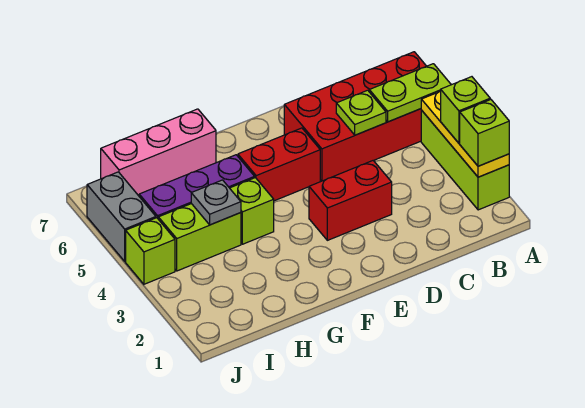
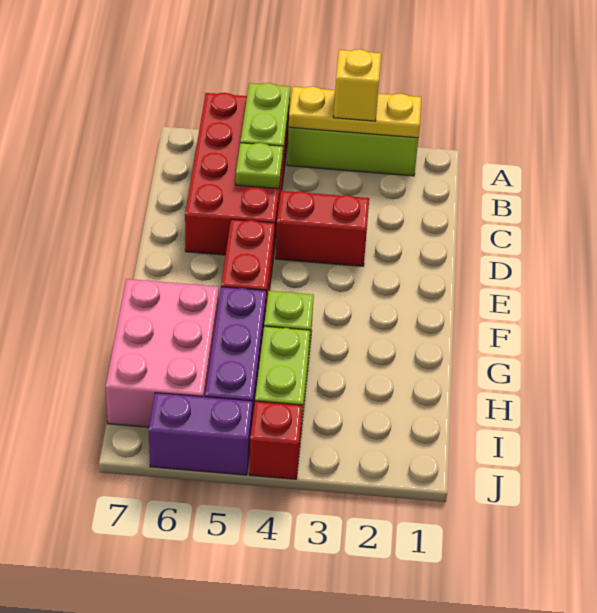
lime 1x1 brick [460,99,509,166] -> none
lime 1x1 brick [441,77,490,143] -> yellow 1x1 brick [333,49,381,121]
red 1x2 brick [309,161,392,240] -> red 1x2 brick turned to [276,191,369,266]
pink 1x3 brick [101,109,216,195] -> pink 2x3 brick [106,279,219,427]
grey 1x1 plate [191,180,241,225] -> none
lime 1x1 brick [126,218,175,284] -> red 1x1 brick [249,401,303,479]
grey 1x2 brick [87,172,156,261] -> purple 1x2 brick [149,393,252,475]

